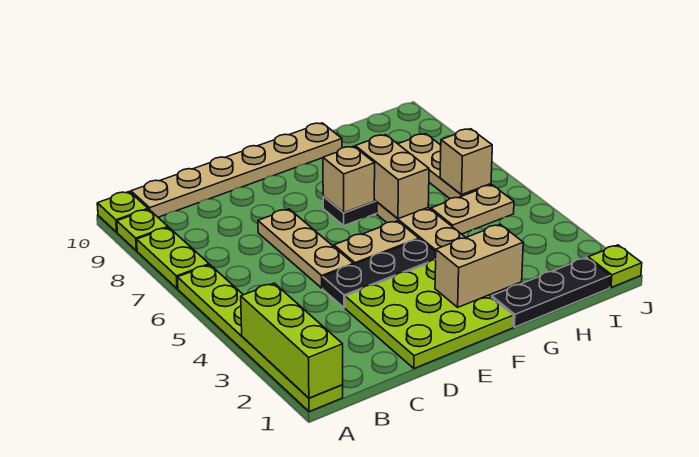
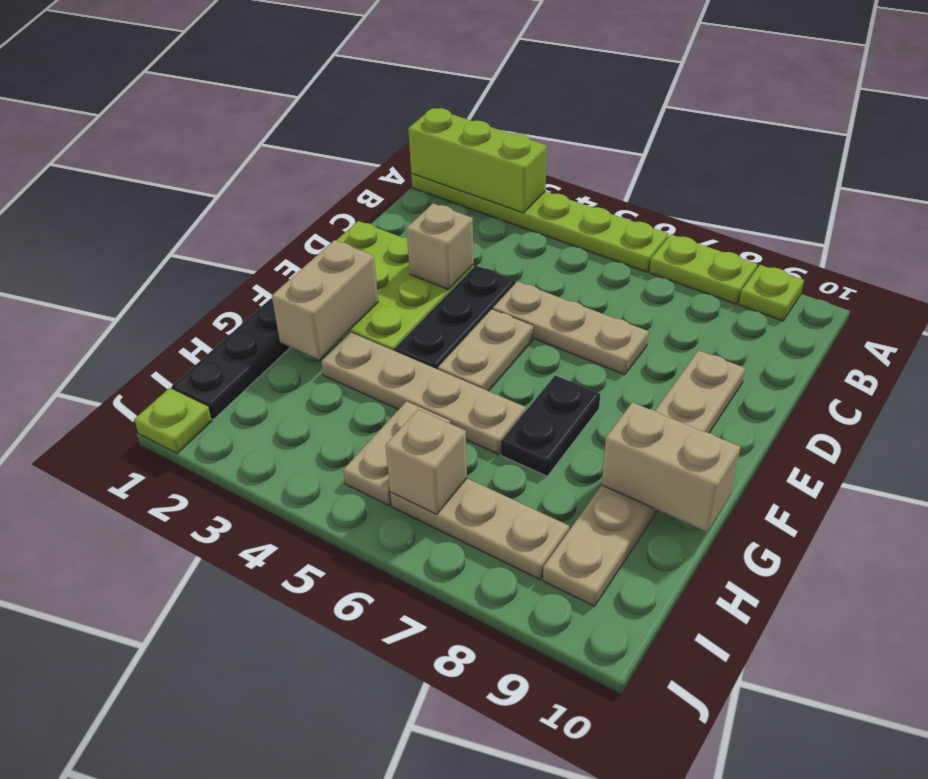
lime 1x1 plate [97,192,148,232] -> none
tan 1x6 plate [131,123,342,217] -> tan 1x6 plate moved to [543,350,745,606]
tan 1x1 brick [323,146,375,213] -> tan 1x1 brick moved to [407,204,474,290]
tan 1x2 brick [355,135,429,219] -> tan 1x2 brick moved to [602,402,740,532]

